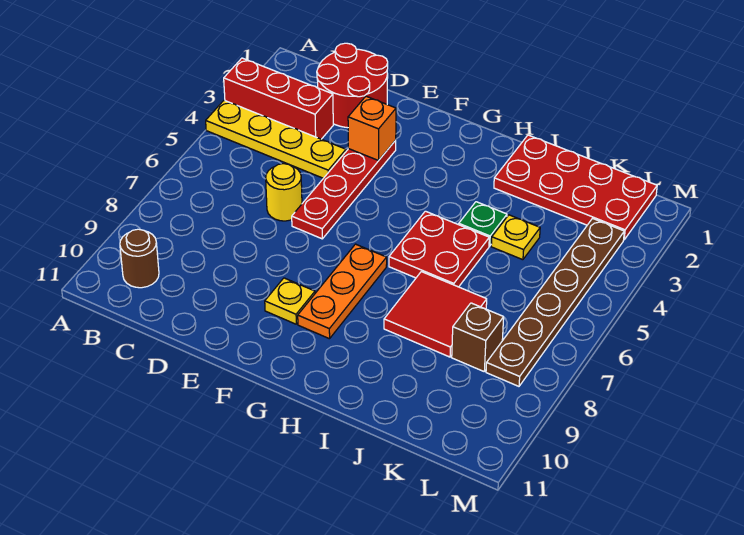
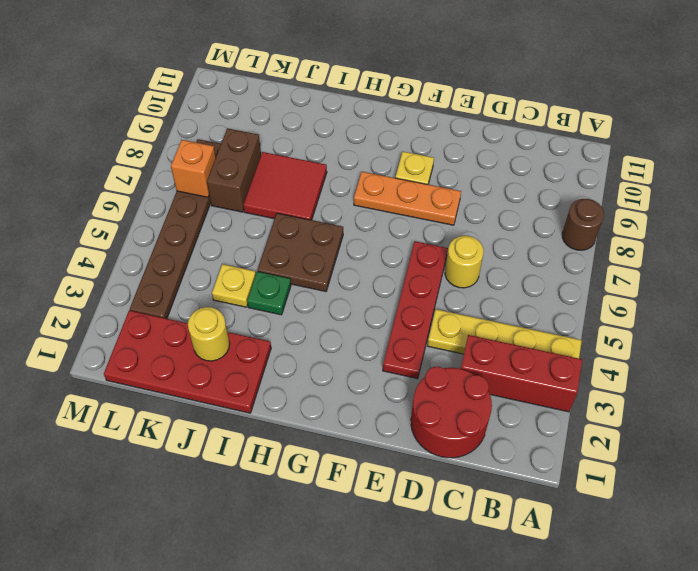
brown 1x1 round brick [120,229,159,288] -> brown 1x1 round brick moved to [562,199,604,250]
orange 1x1 brick [348,96,396,160] -> orange 1x1 brick moved to [171,140,216,197]
orange 1x3 plate [298,244,387,339] -> orange 1x3 plate turned to [354,172,461,225]
red 2x2 plate [389,211,489,287] -> brown 2x2 plate [258,213,343,292]
none -> yellow 1x1 round brick [188,307,230,361]
brown 1x1 brick [452,303,504,371] -> brown 1x2 brick [207,128,261,212]

